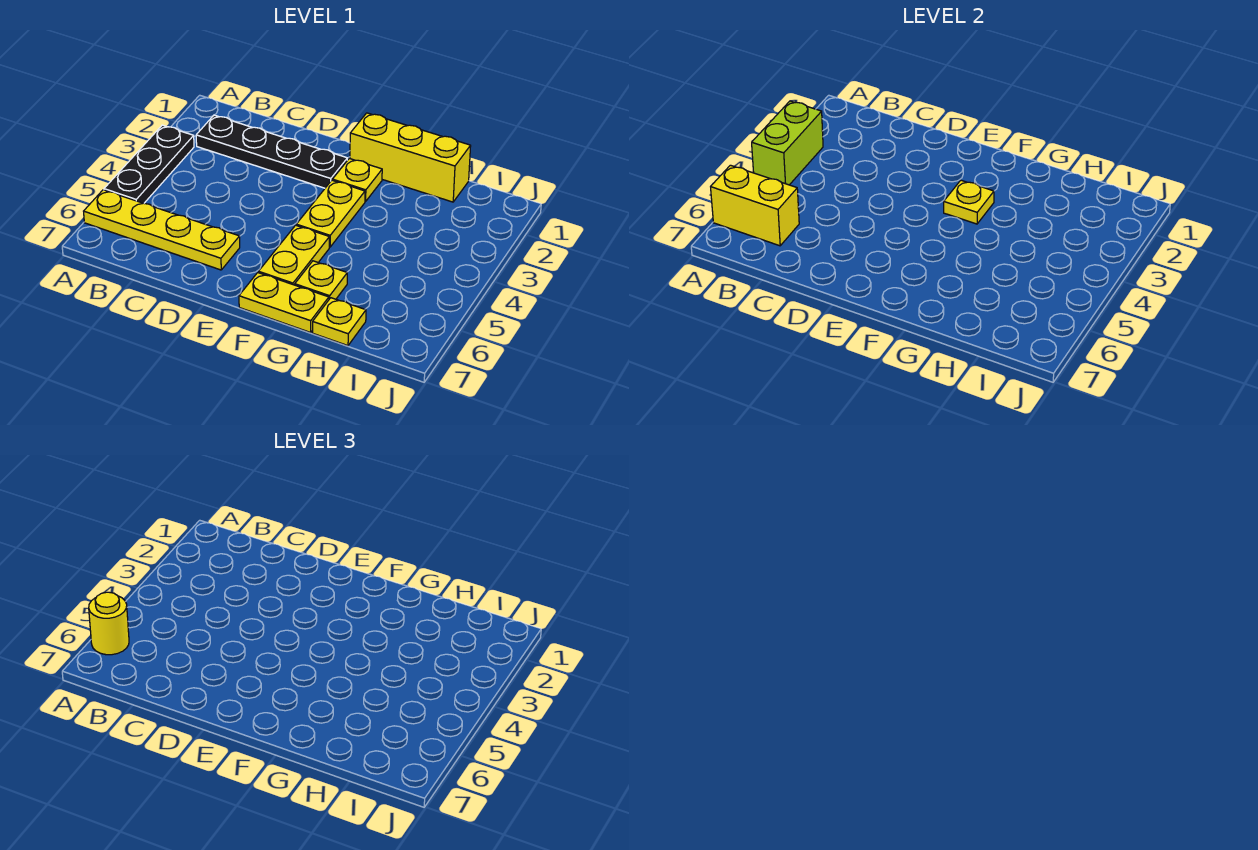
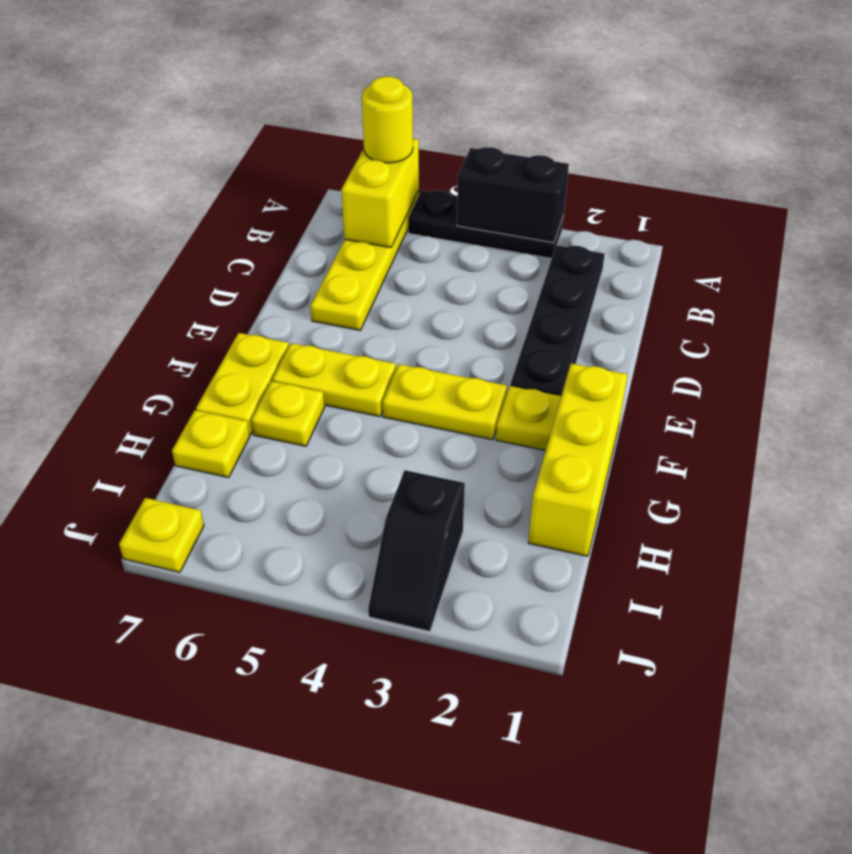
lime 1x2 brick [752,101,823,185] -> black 1x2 brick [457,147,569,243]
yellow 1x1 plate [944,180,994,224] -> yellow 1x1 plate moved to [119,498,204,572]
none -> black 1x2 slope [368,470,465,631]

